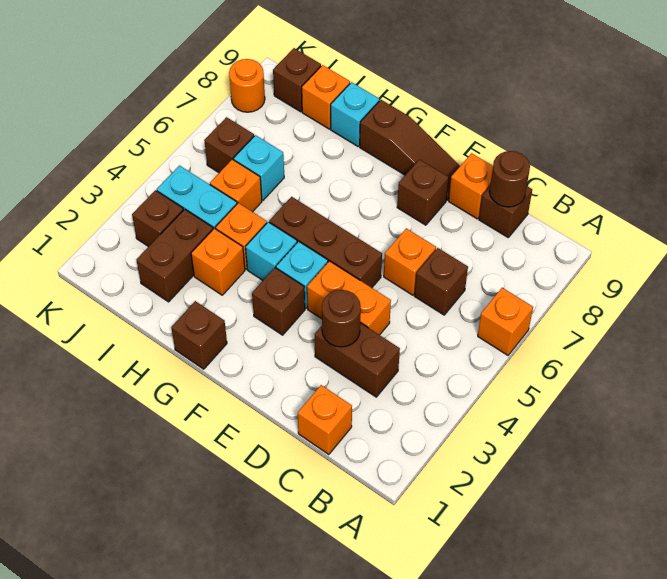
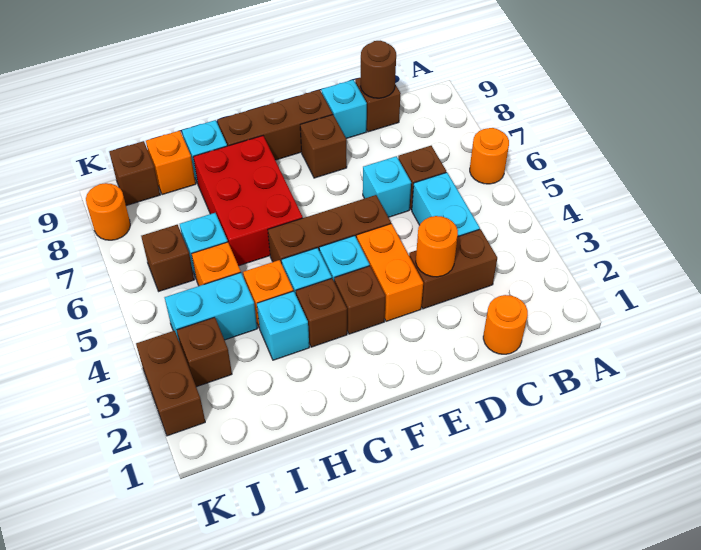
orange 1x1 brick [478,288,533,355] -> orange 1x1 round brick [470,128,509,184]
orange 1x1 brick [298,385,352,455] -> orange 1x1 round brick [483,295,528,354]
none -> cyan 1x2 brick [412,172,480,236]
brown 1x1 round brick [322,290,361,347] -> orange 1x1 round brick [416,216,458,277]
orange 1x2 brick [307,261,391,335] -> orange 1x2 brick turned to [357,224,423,321]
orange 1x1 brick [384,228,436,295] -> cyan 1x1 brick [363,156,411,217]
orange 1x1 brick [449,153,493,219] -> cyan 1x1 brick [321,80,367,139]
brown 1x3 slope [360,100,460,200] -> brown 1x3 brick [218,90,333,160]
brown 1x1 brick [171,301,227,369] -> brown 1x1 brick moved to [296,279,347,347]
none -> red 2x3 brick [193,136,303,266]
orange 1x1 brick [191,228,245,295] -> cyan 1x1 brick [257,291,309,360]
brown 1x2 brick [136,209,213,302] -> brown 1x2 brick moved to [136,331,205,436]

